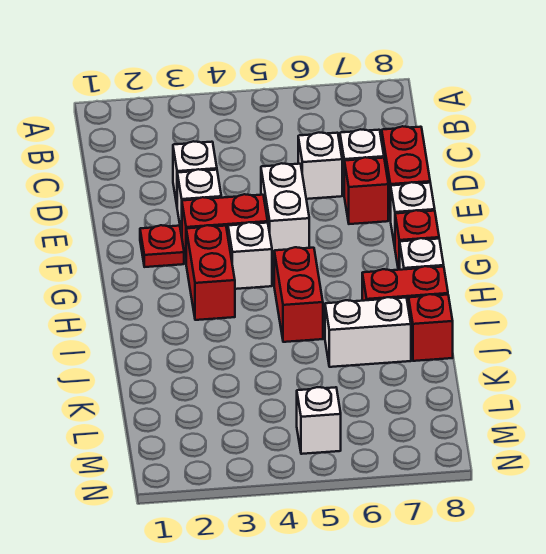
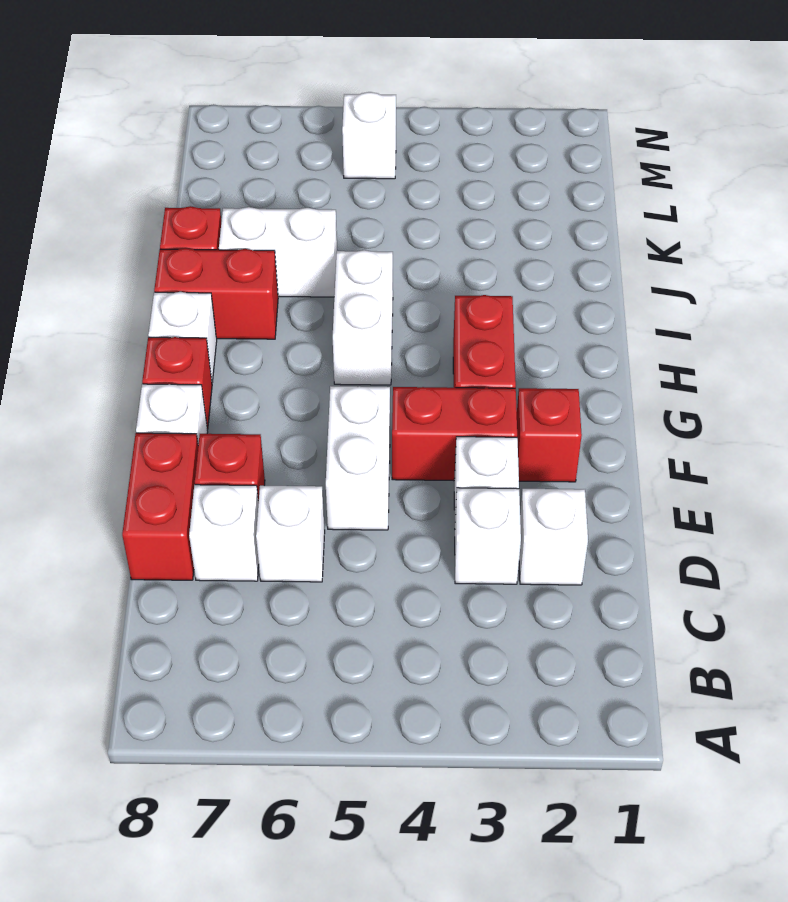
red 1x1 plate [140,225,184,267] -> red 1x1 brick [517,388,582,482]
white 1x1 brick [228,222,272,289] -> white 1x1 brick moved to [519,489,588,585]
red 1x2 brick [274,247,323,342] -> white 1x2 brick [333,250,393,385]

